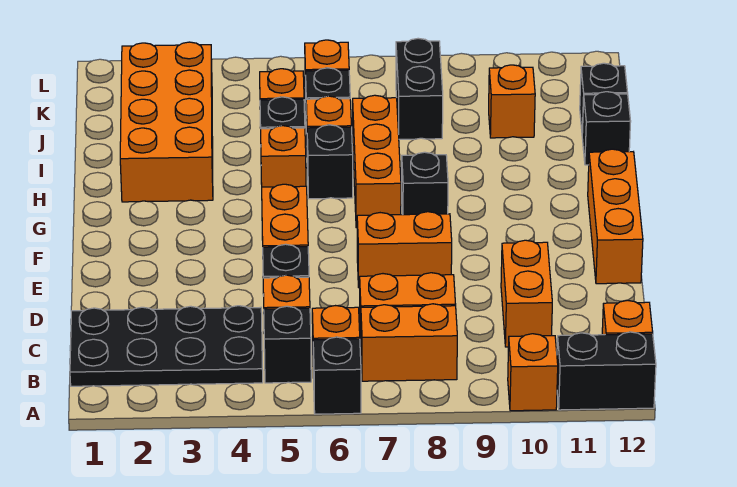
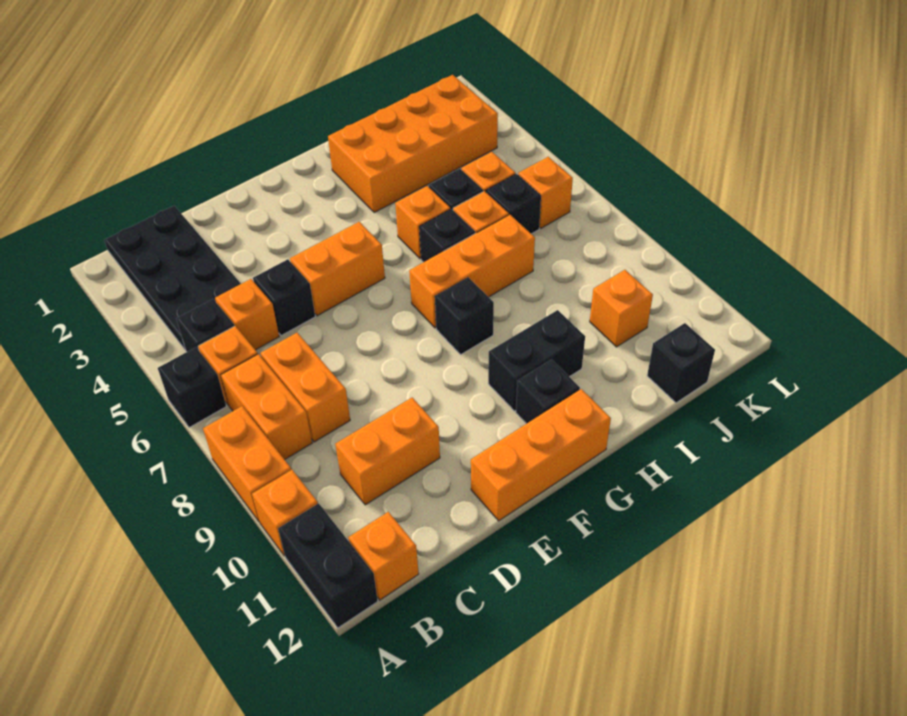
orange 1x2 brick [357,212,452,288] -> orange 1x2 brick moved to [203,406,291,522]
black 1x1 brick [582,92,631,165] -> black 1x1 brick moved to [516,360,580,424]
black 1x2 brick [396,38,443,139] -> black 1x2 brick moved to [488,310,585,411]

